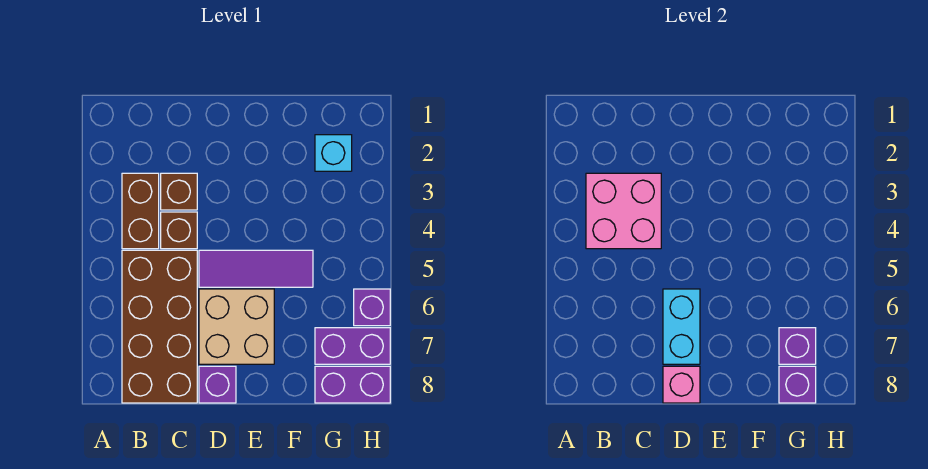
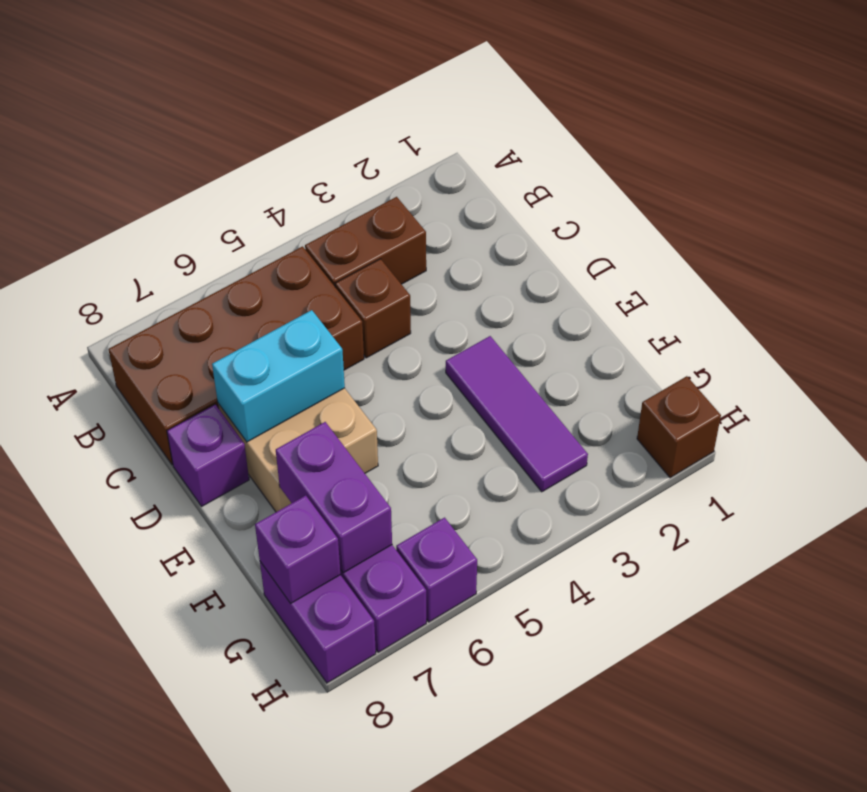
pink 2x2 brick [586,173,661,249] -> none
brown 1x1 brick [161,173,197,210] -> brown 1x1 brick moved to [637,376,721,478]
purple 1x3 tile [199,250,313,287] -> purple 1x3 tile moved to [446,336,588,492]
pink 1x1 brick [663,366,700,403] -> none
cyan 1x1 brick [315,135,352,171] -> none
purple 1x1 brick [779,328,816,364] -> purple 1x2 brick [276,422,392,573]

